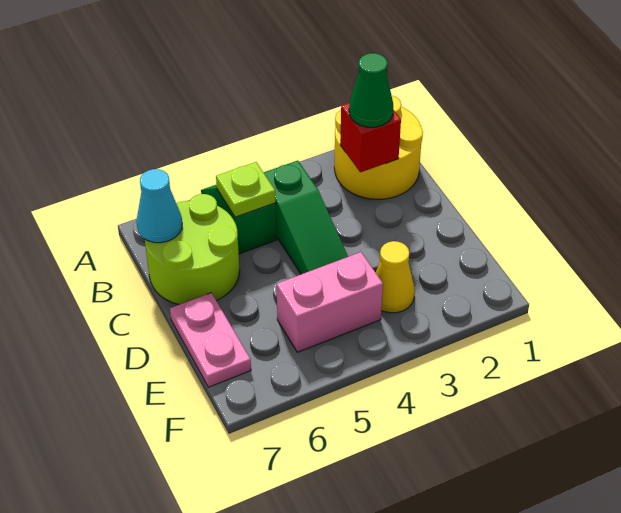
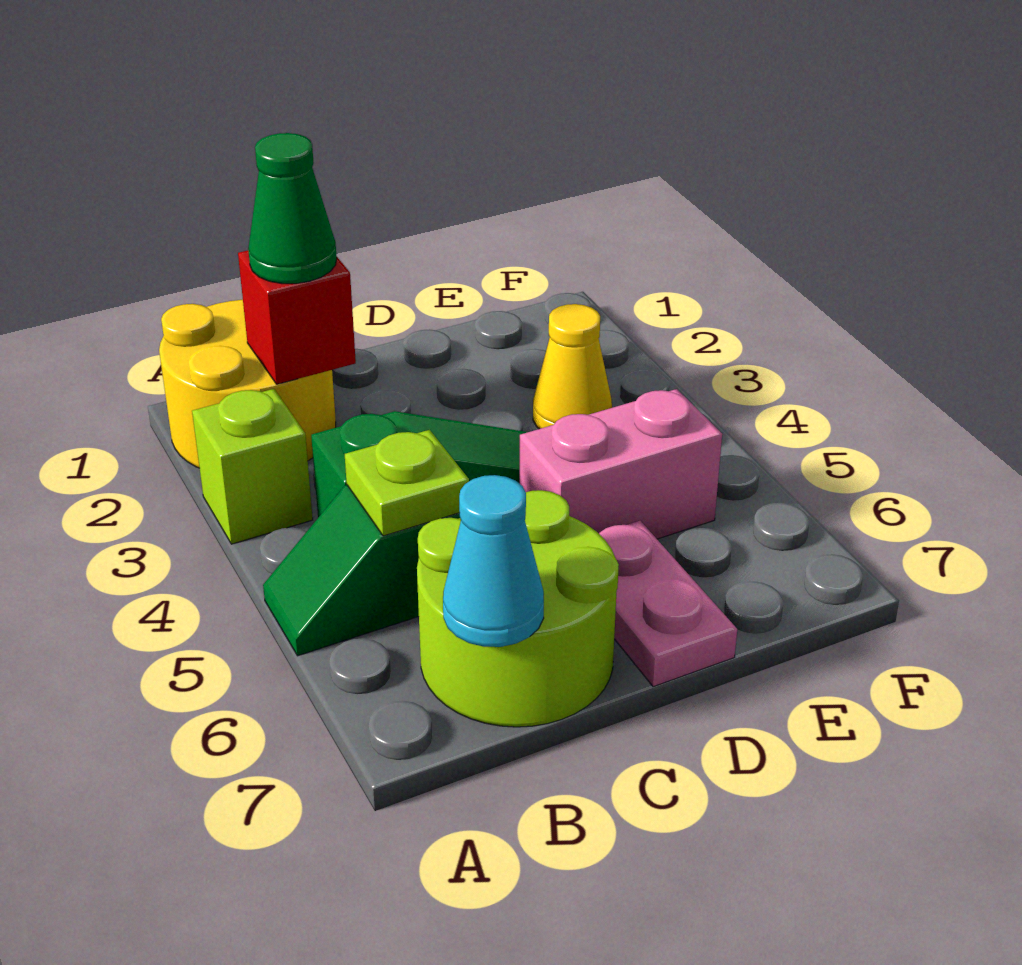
none -> lime 1x1 brick [192,389,313,544]
pink 1x2 plate [170,293,251,387] -> pink 1x2 plate turned to [599,521,737,687]
pink 1x2 brick [277,252,383,352] -> pink 1x2 brick turned to [520,389,722,539]

